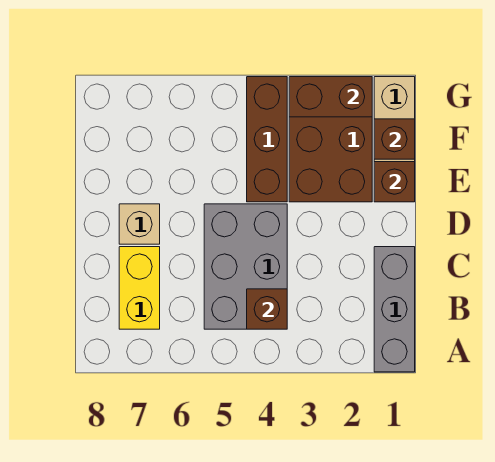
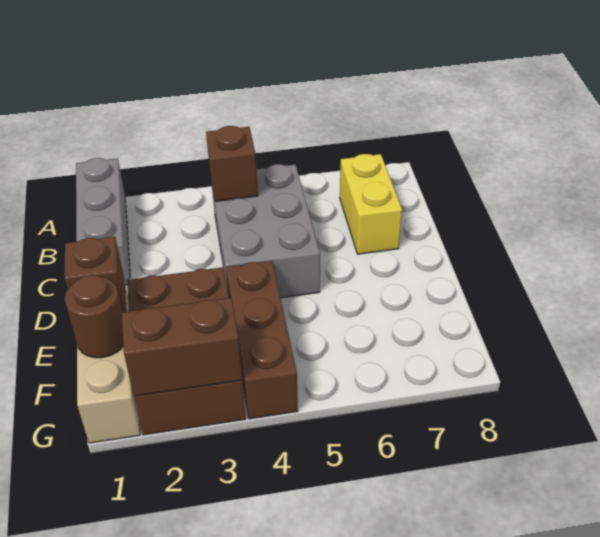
tan 1x1 brick [119,204,160,244] -> none
brown 1x1 brick [374,119,415,159] -> brown 1x1 round brick [65,275,123,358]

